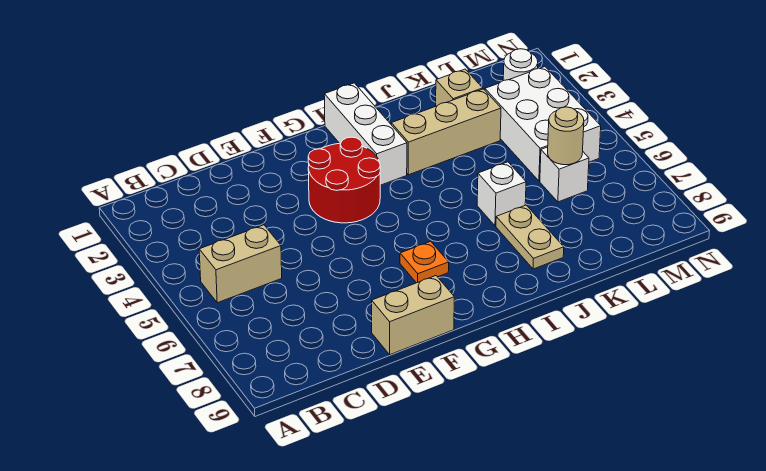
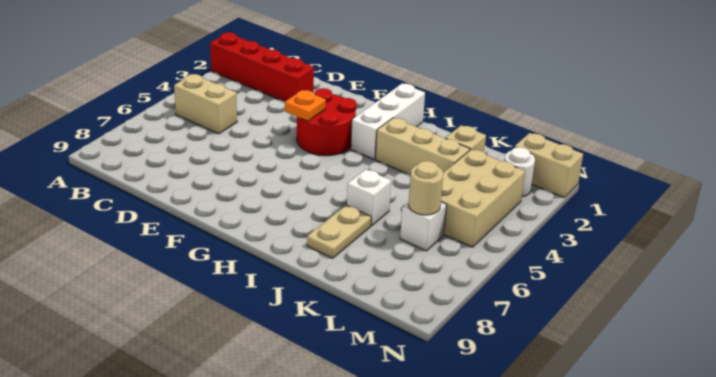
none -> red 1x4 brick [210,32,314,102]
tan 1x2 brick [372,276,454,355] -> tan 1x2 brick moved to [515,133,583,198]
orange 1x1 plate [400,241,449,283] -> orange 1x1 plate moved to [285,90,326,121]
white 2x3 brick [485,67,601,181] -> tan 2x3 brick [441,149,525,247]

